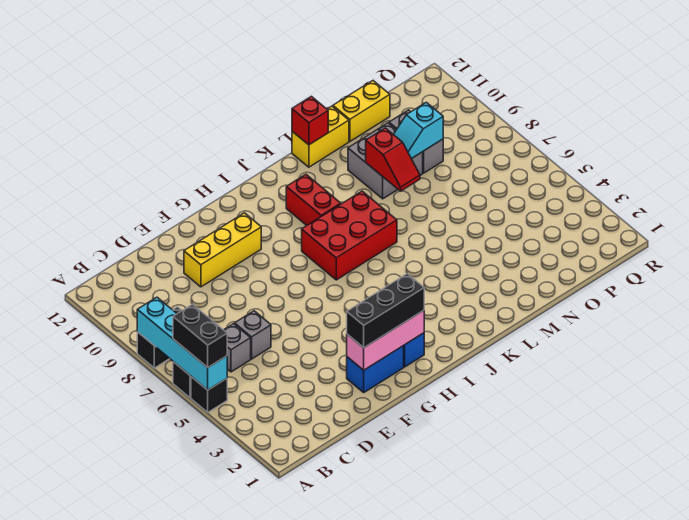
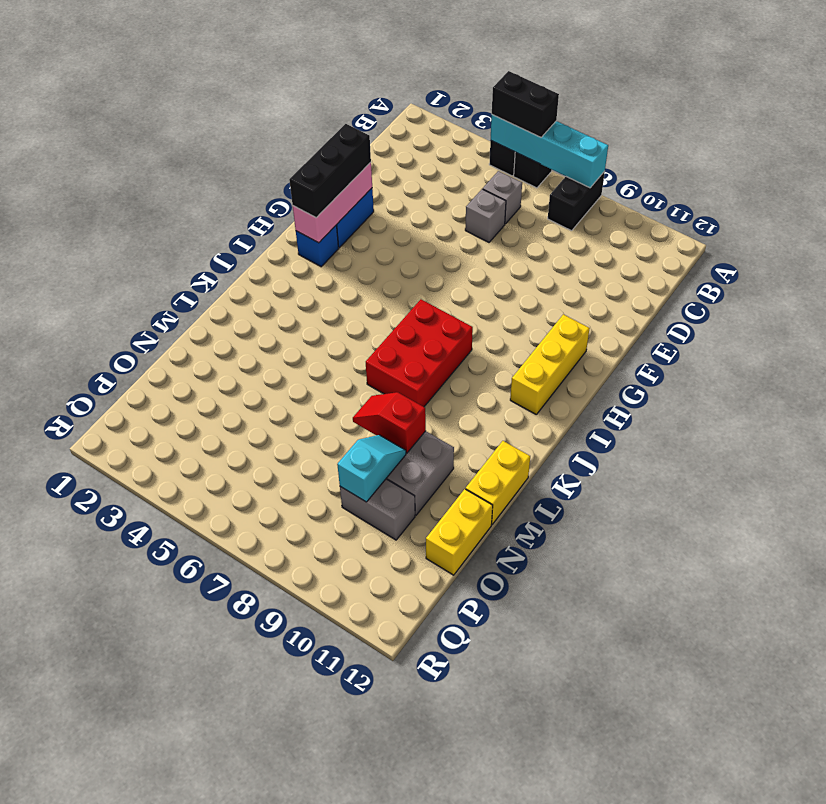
yellow 1x3 brick [184,213,261,287] -> yellow 1x3 brick moved to [510,314,590,414]
red 1x2 brick [286,175,341,225] -> none
red 1x1 brick [292,96,328,145] -> none

